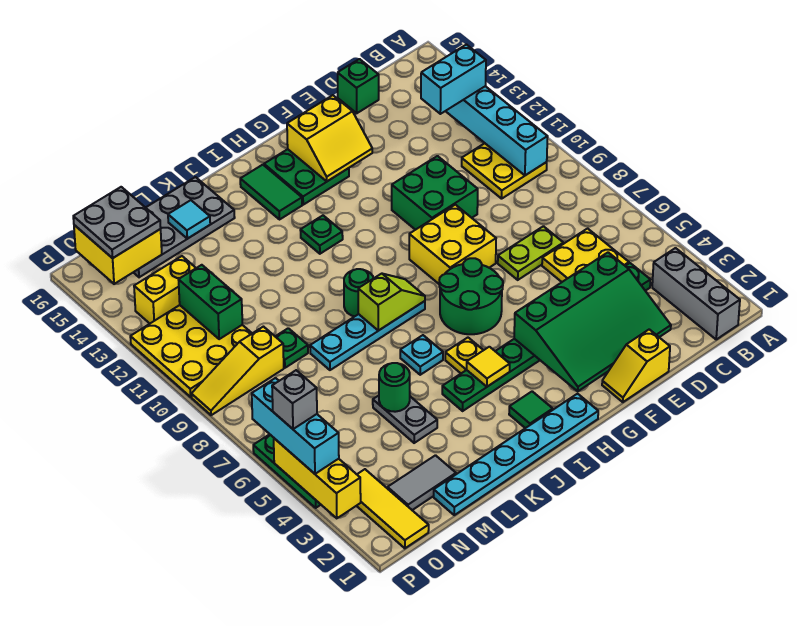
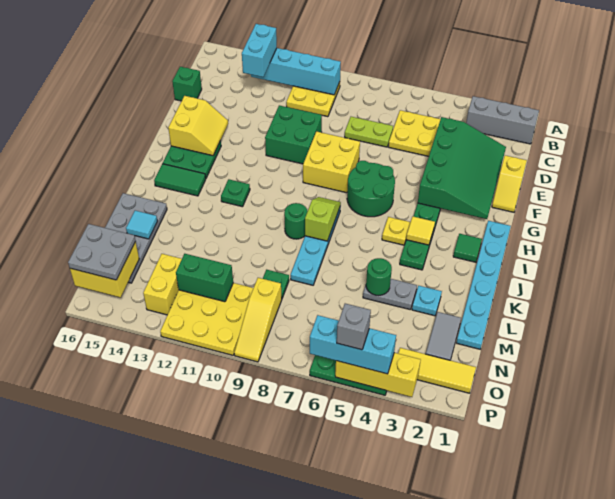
lime 1x2 plate [498,226,563,280] -> lime 1x2 plate turned to [345,117,393,147]
cyan 1x1 plate [400,335,443,375] -> cyan 1x1 plate moved to [412,286,442,316]

